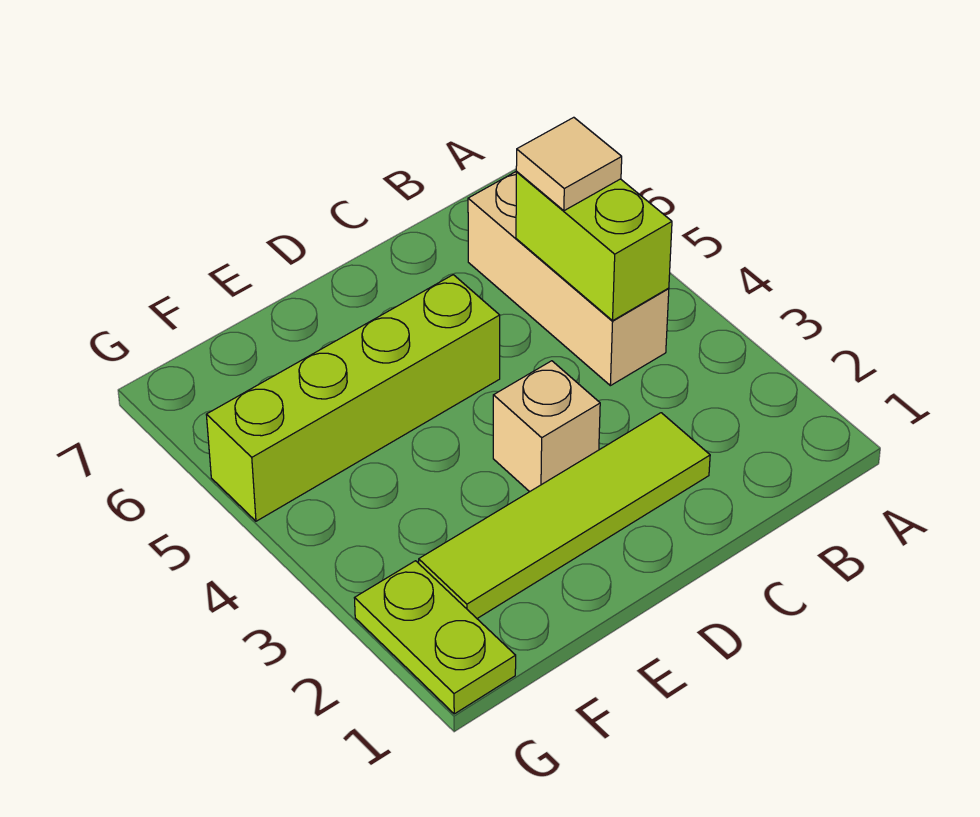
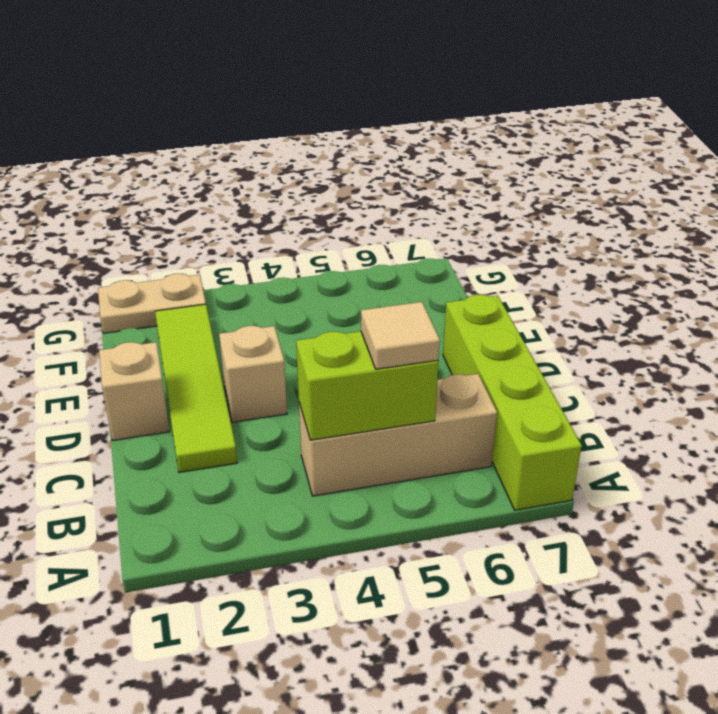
none -> tan 1x1 brick [99,342,170,441]
lime 1x4 brick [206,275,500,521] -> lime 1x4 brick moved to [443,295,582,510]
lime 1x2 plate [355,561,516,714] -> tan 1x2 plate [98,274,206,333]

